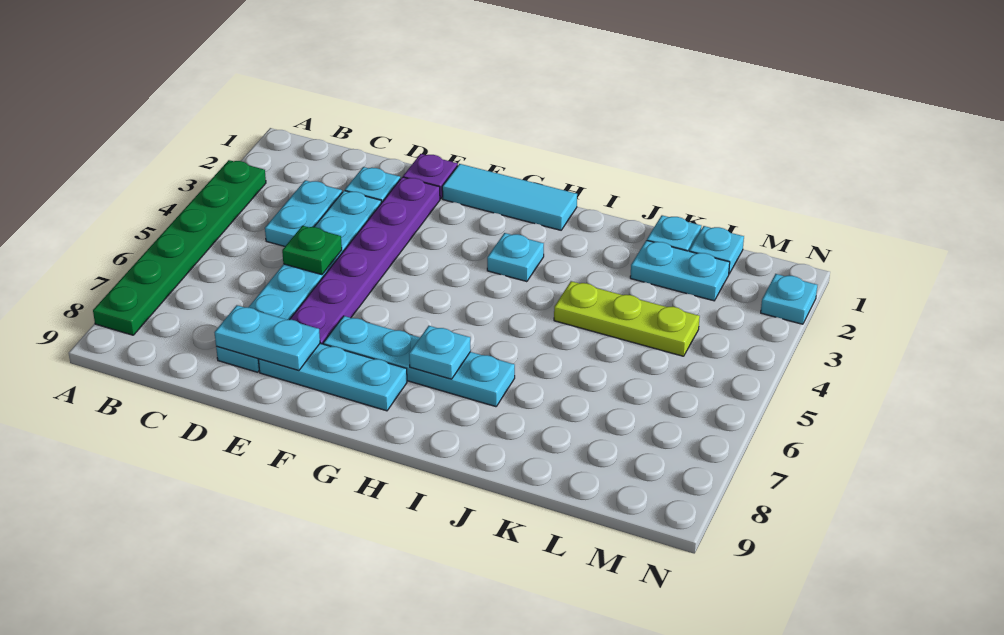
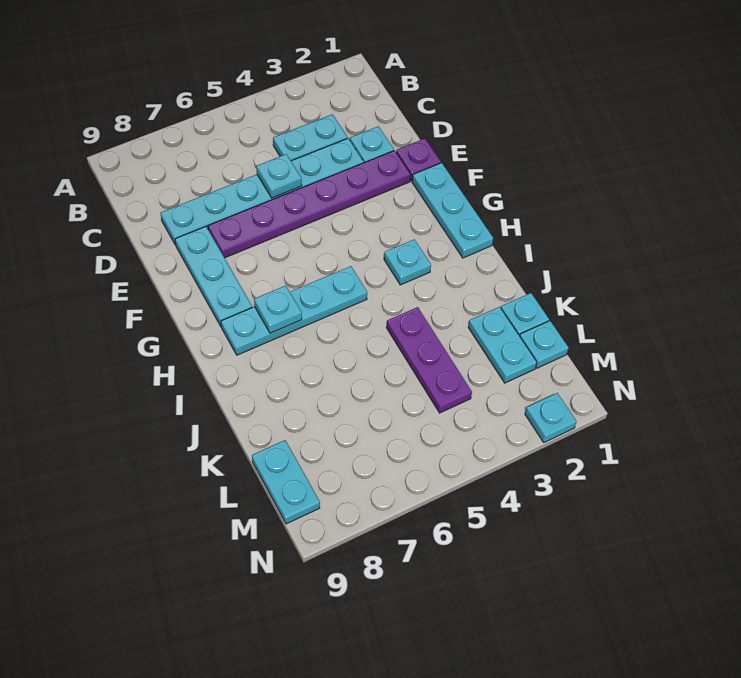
green 1x6 plate [93,160,266,335] -> none
green 1x1 plate [282,226,342,275] -> cyan 1x1 plate [256,154,302,198]
cyan 1x2 plate [214,305,320,370] -> cyan 1x2 plate moved to [252,440,320,524]
cyan 1x3 tile [442,164,577,230] -> cyan 1x3 plate [412,163,493,258]
cyan 1x4 plate [323,316,515,407] -> cyan 1x4 plate turned to [221,266,367,355]
lime 1x3 plate [554,281,700,356] -> purple 1x3 plate [386,307,472,413]

